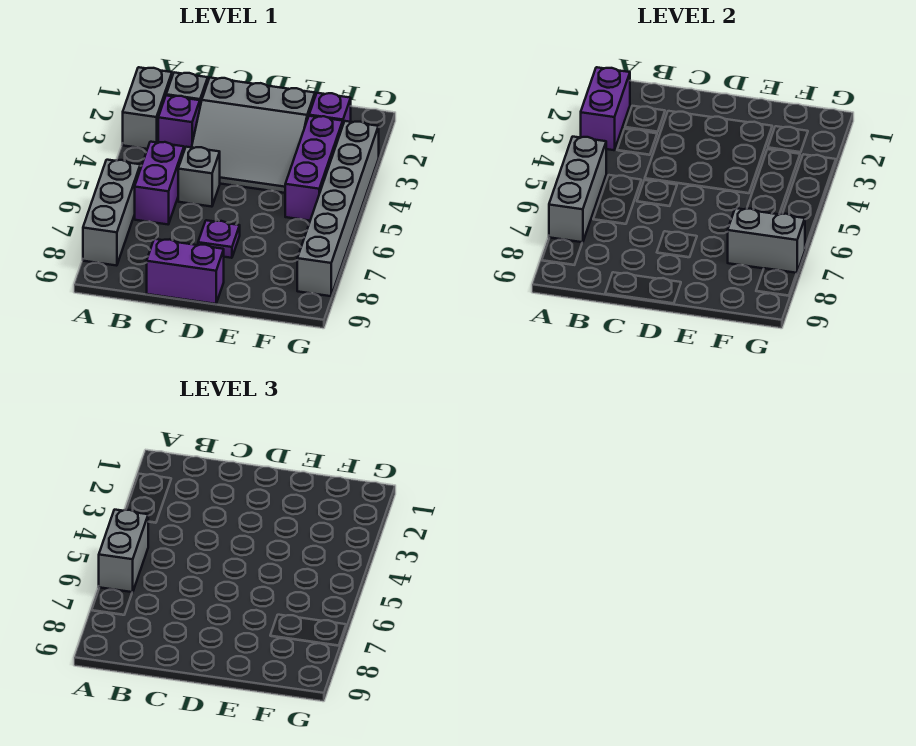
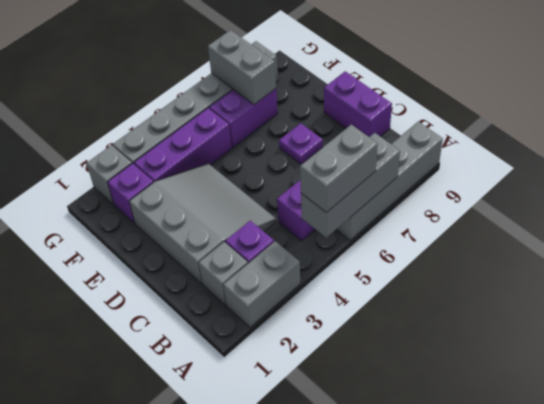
purple 1x2 brick [581,67,630,150] -> purple 1x2 brick moved to [209,89,278,148]
grey 1x3 brick [83,160,140,266] -> grey 1x4 brick [336,122,443,240]
grey 1x1 brick [178,147,220,207] -> grey 1x1 brick moved to [87,145,132,204]

